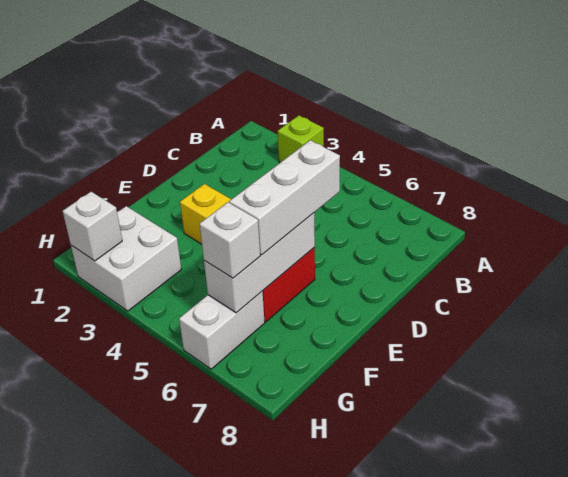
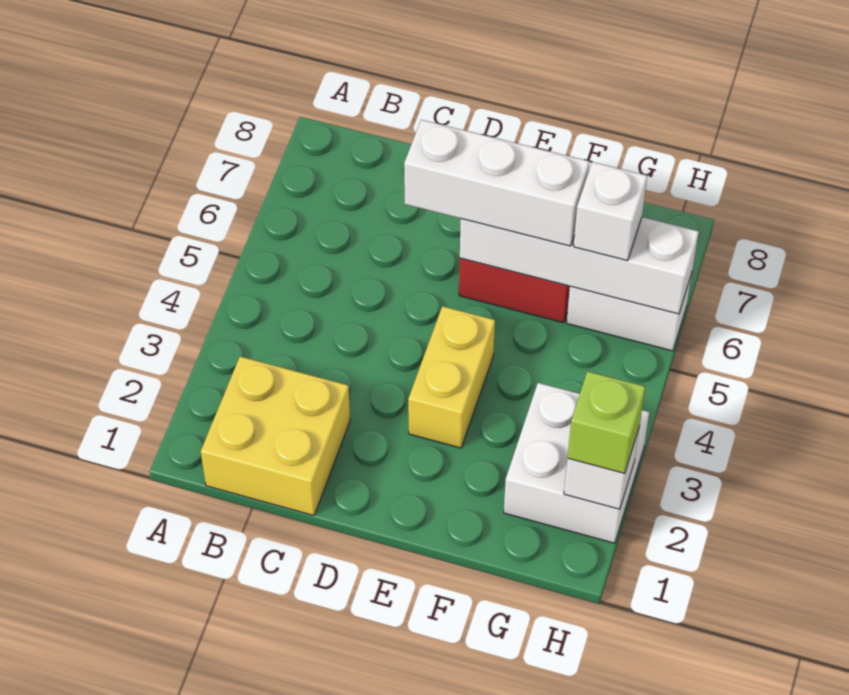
lime 1x1 brick [278,115,324,163] -> lime 1x1 brick moved to [568,371,645,473]
none -> yellow 2x2 brick [201,357,350,516]
white 1x3 brick [204,213,315,313] -> white 1x4 brick [460,217,699,314]

